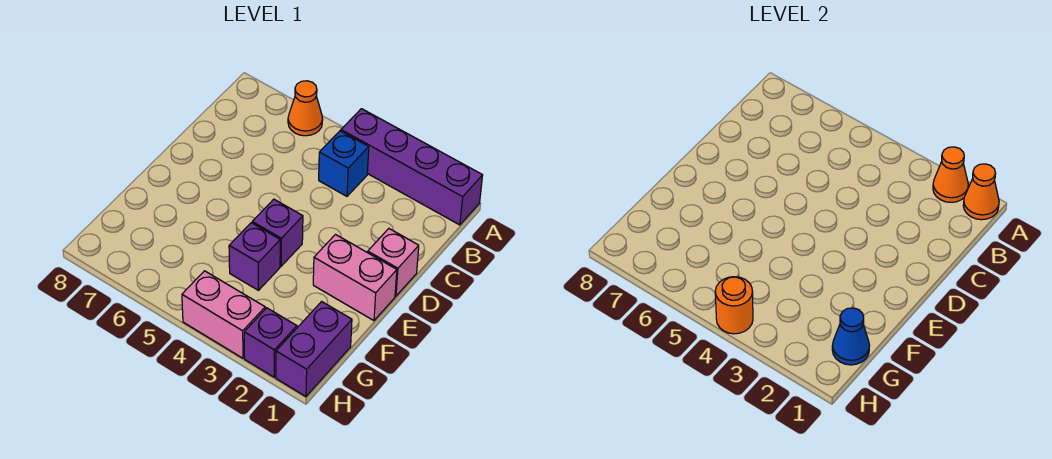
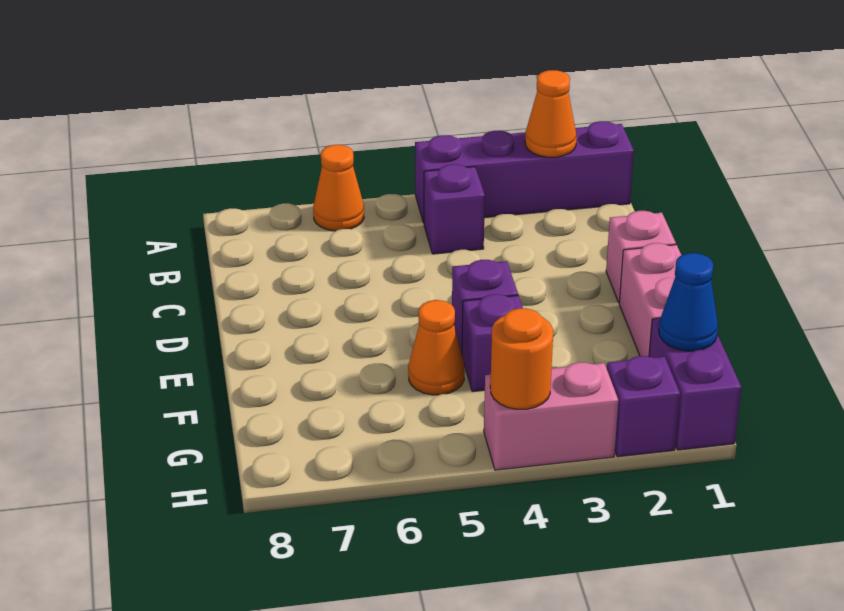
orange 1x1 cone [963,164,999,220] -> orange 1x1 cone moved to [408,300,465,395]
blue 1x1 brick [319,131,369,196] -> purple 1x1 brick [424,164,485,254]
pink 1x2 brick [313,235,397,321] -> pink 1x2 brick turned to [619,243,681,357]

